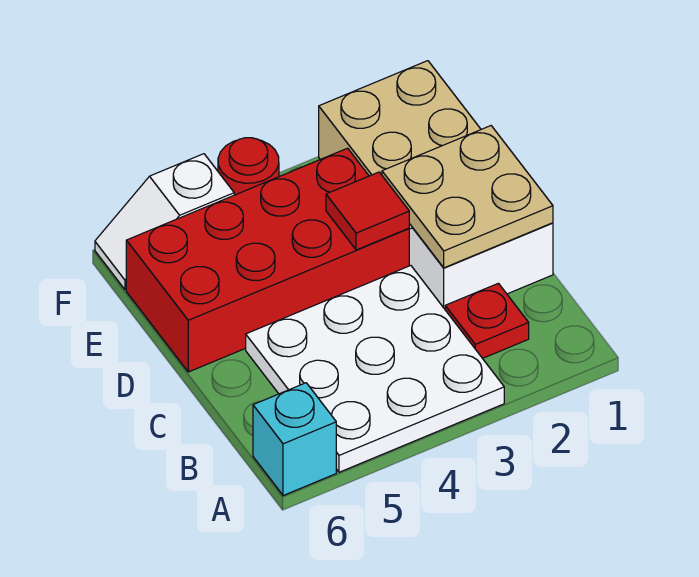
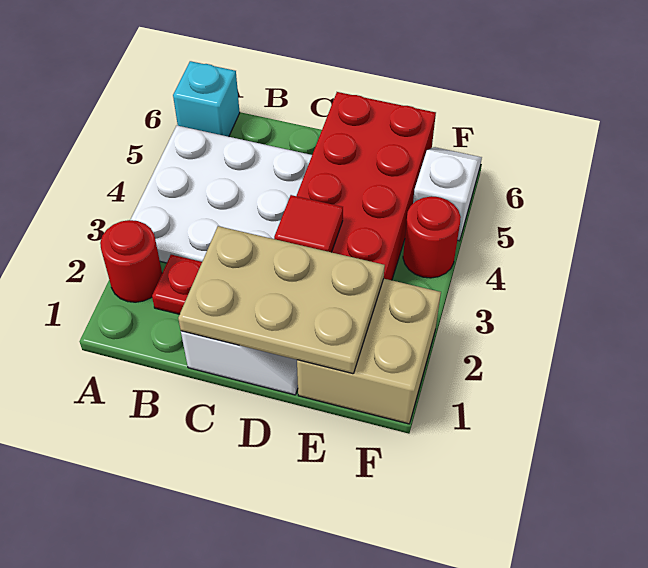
none -> red 1x1 round brick [100,220,162,302]
tan 2x2 plate [382,126,553,268] -> tan 2x3 plate [178,226,385,374]

